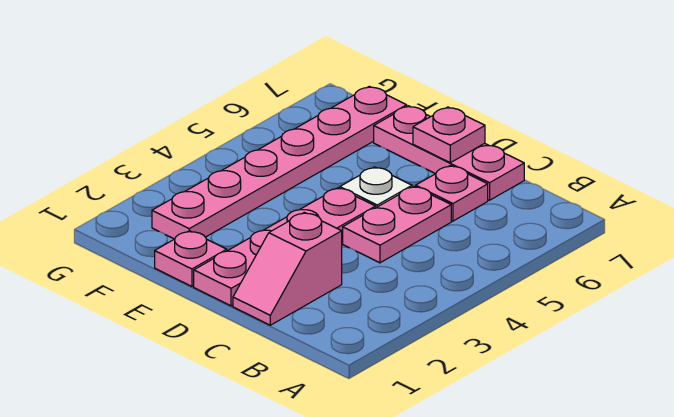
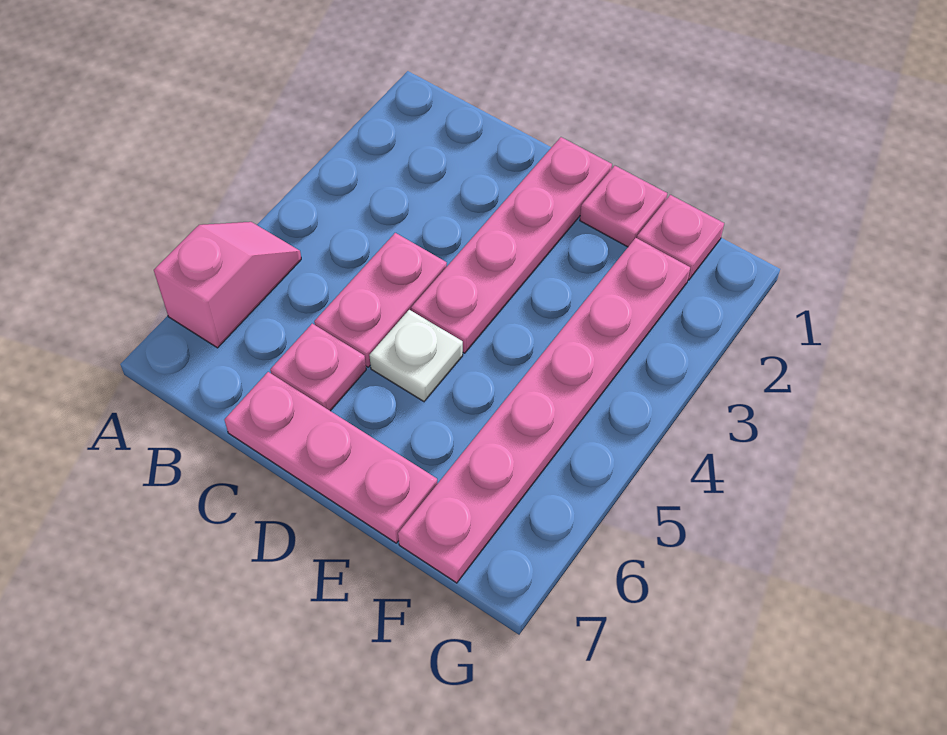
pink 1x2 slope [233,212,342,325] -> pink 1x2 slope moved to [154,222,301,348]
pink 1x1 plate [413,107,485,163] -> pink 1x1 plate moved to [637,195,724,280]

